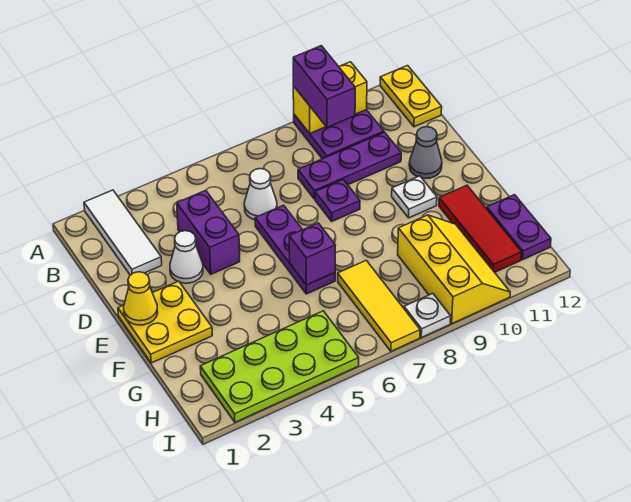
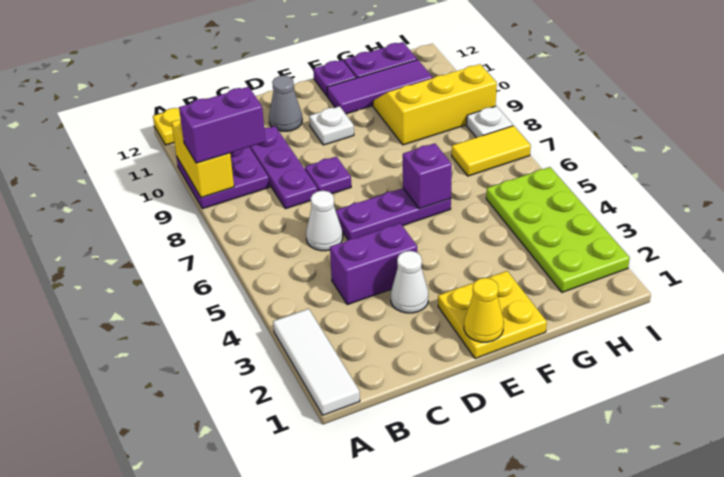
white 1x3 tile [84,190,162,275] -> white 1x3 tile turned to [273,309,360,415]
red 1x3 tile [439,185,522,272] -> purple 1x3 tile [327,60,432,114]
none -> purple 1x1 plate [313,60,356,96]
yellow 1x3 tile [338,260,420,351] -> yellow 1x2 tile [452,126,531,176]

